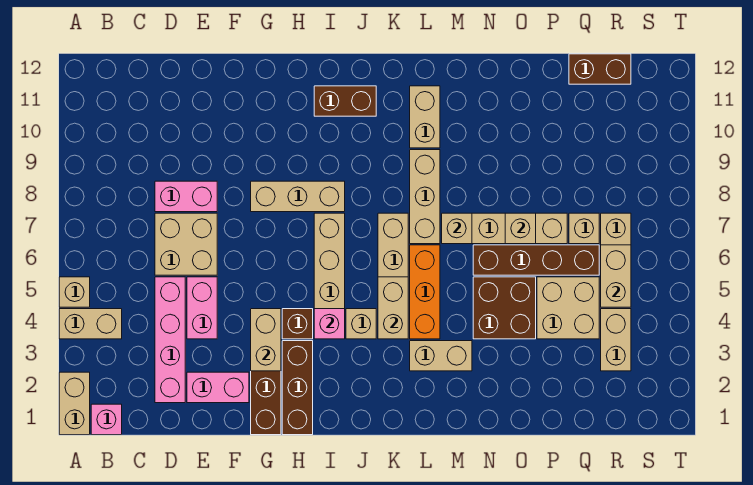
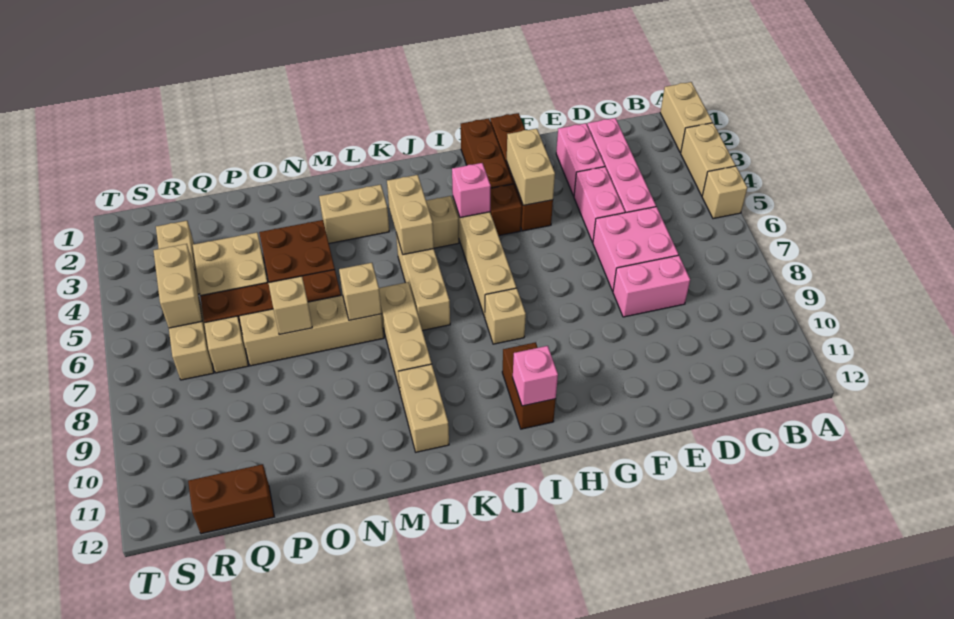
tan 1x2 brick [59,309,122,339] -> tan 1x2 brick turned to [681,123,735,196]
pink 1x1 brick [91,404,122,435] -> pink 1x1 brick moved to [513,346,558,406]
tan 2x2 brick [155,213,217,275] -> pink 2x2 brick [593,207,678,291]
pink 1x2 brick [187,372,249,403] -> pink 1x2 brick turned to [556,123,605,196]
tan 1x3 brick [251,181,345,212] -> tan 1x1 brick [485,288,526,344]
brown 1x2 brick [314,86,376,116] -> brown 1x2 brick turned to [502,342,556,429]
orange 1x3 brick [410,245,440,339] -> none

